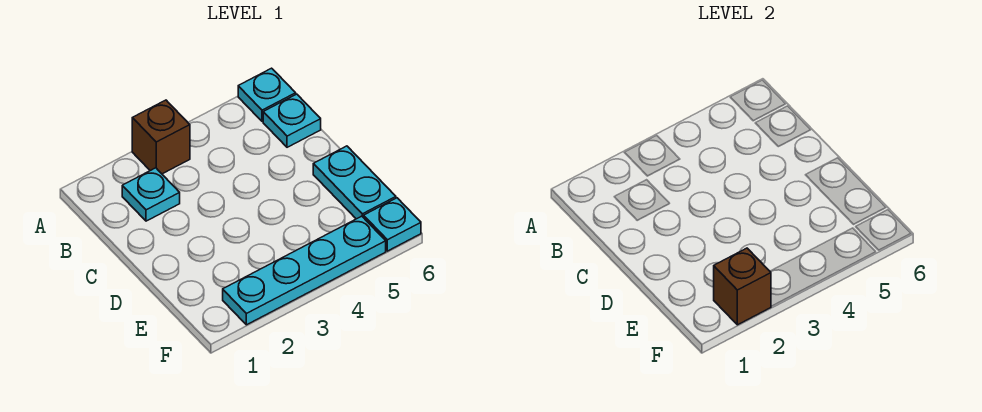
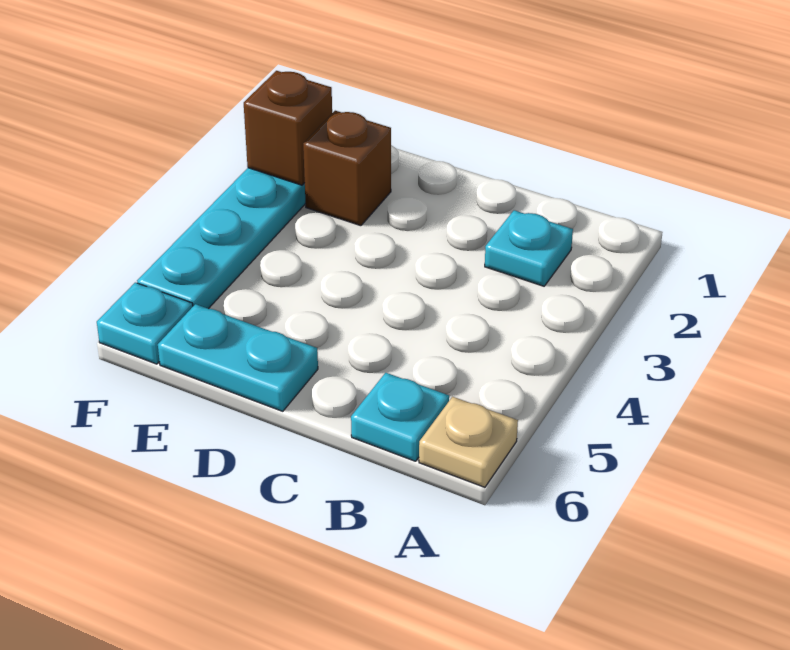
brown 1x1 brick [132,100,190,174] -> brown 1x1 brick moved to [303,111,391,226]
cyan 1x1 plate [238,68,296,121] -> tan 1x1 plate [419,397,518,487]

